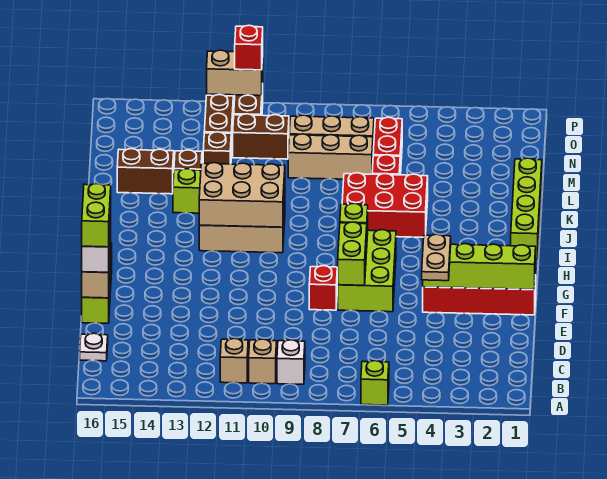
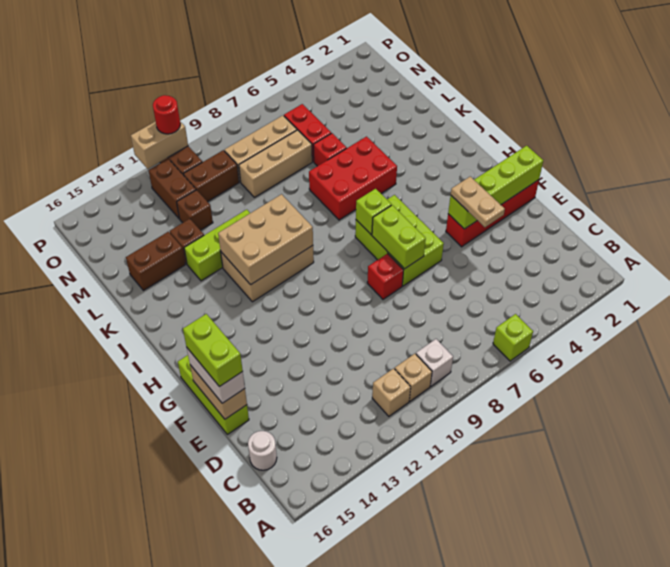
white 1x1 plate [80,333,108,361] -> white 1x1 round brick [248,431,277,470]
lime 1x4 brick [511,158,542,259] -> none
red 1x1 brick [235,25,263,70] -> red 1x1 round brick [153,95,180,134]

